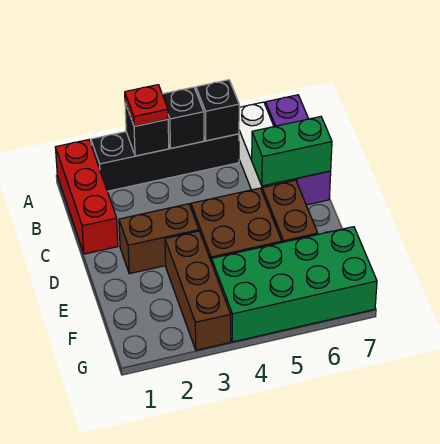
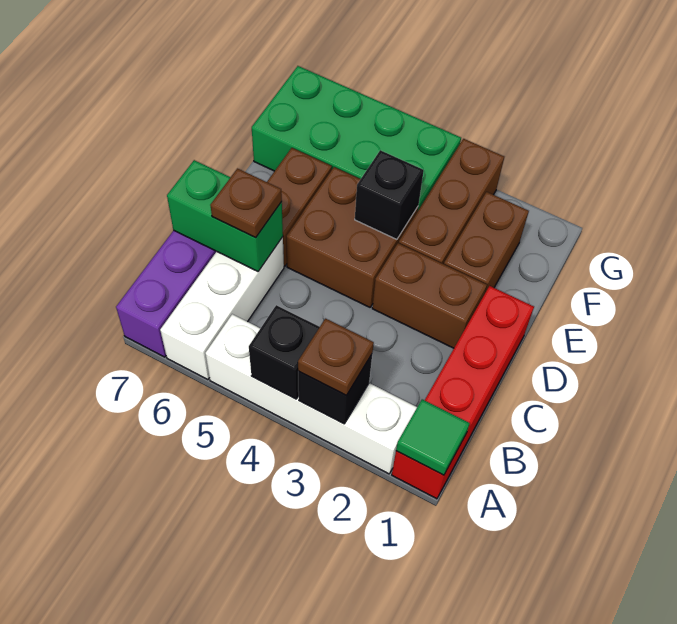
red 1x3 brick [55,140,118,254] -> red 1x4 brick [392,286,534,499]
none -> green 1x1 tile [396,399,470,475]
black 1x4 brick [91,132,239,191] -> white 1x4 brick [205,314,417,474]
red 1x1 plate [125,85,168,126] -> brown 1x1 plate [298,319,374,396]
black 1x1 brick [196,80,239,141] -> black 1x1 brick moved to [355,150,424,239]
none -> brown 1x1 plate [210,169,282,238]
none -> brown 1x2 brick [444,192,529,293]

